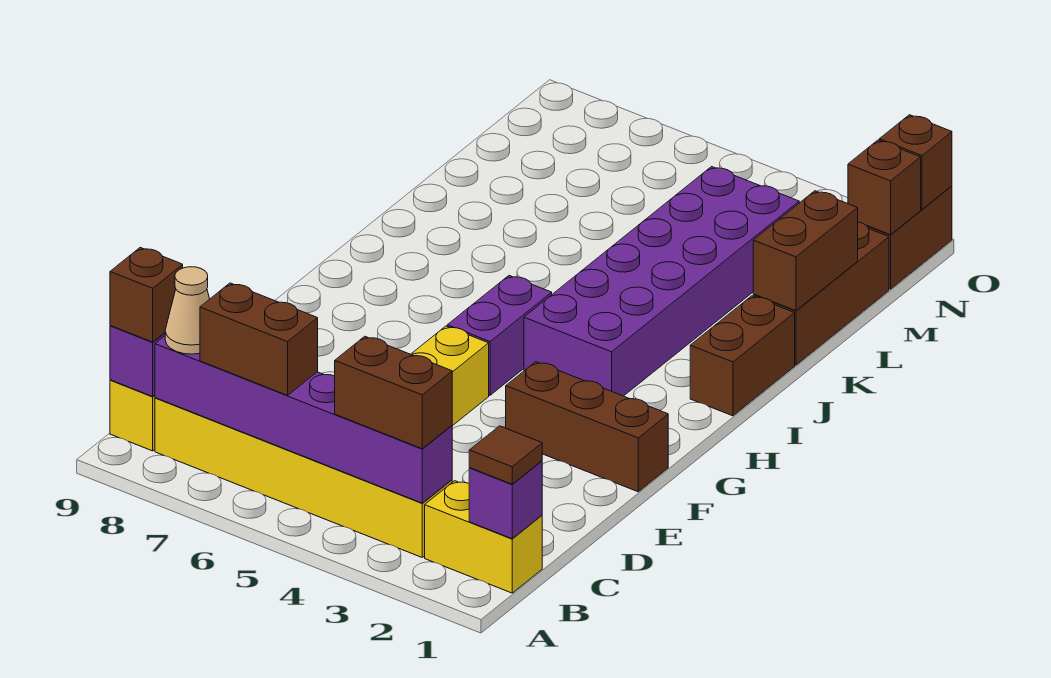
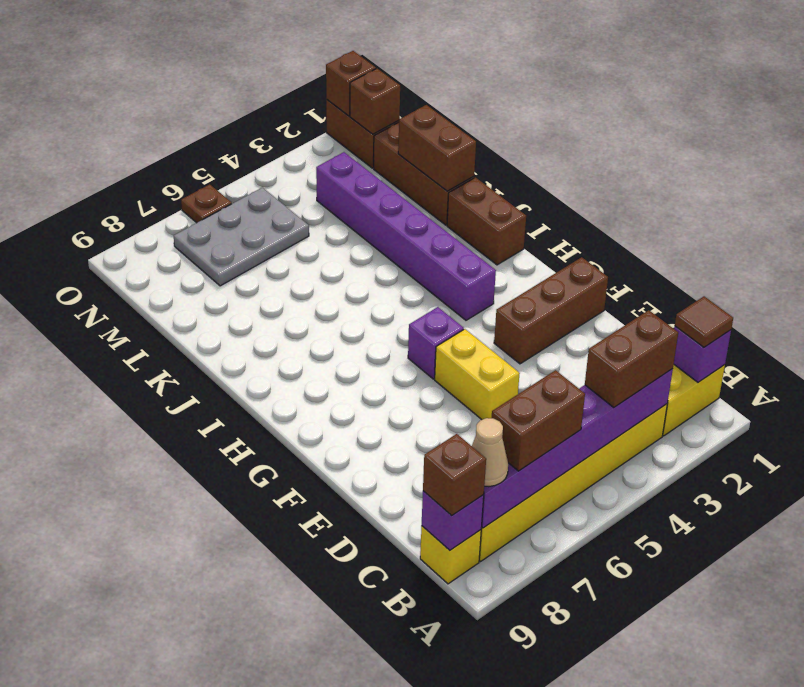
purple 1x2 brick [447,276,552,395] -> purple 1x1 brick [408,307,464,379]
purple 2x6 brick [524,167,799,396] -> purple 1x6 brick [316,152,496,320]
none -> grey 2x3 plate [174,188,309,286]
none -> brown 1x1 plate [181,184,232,223]

